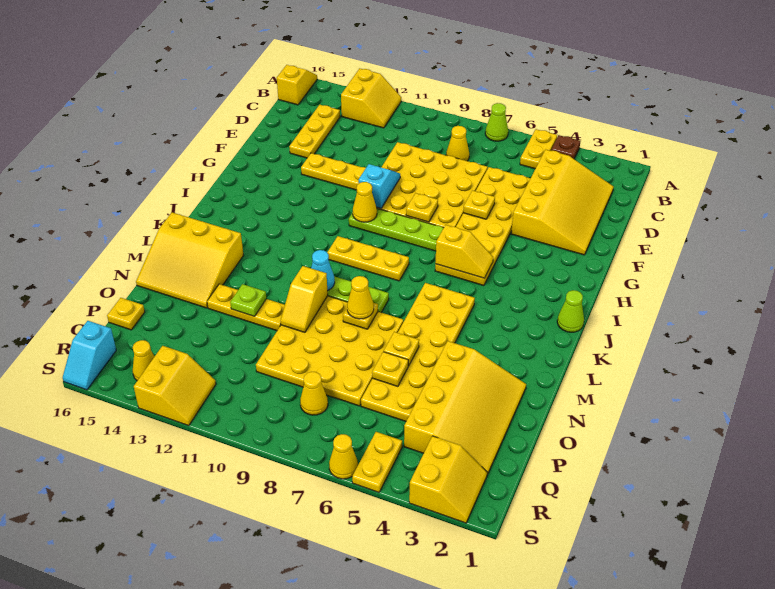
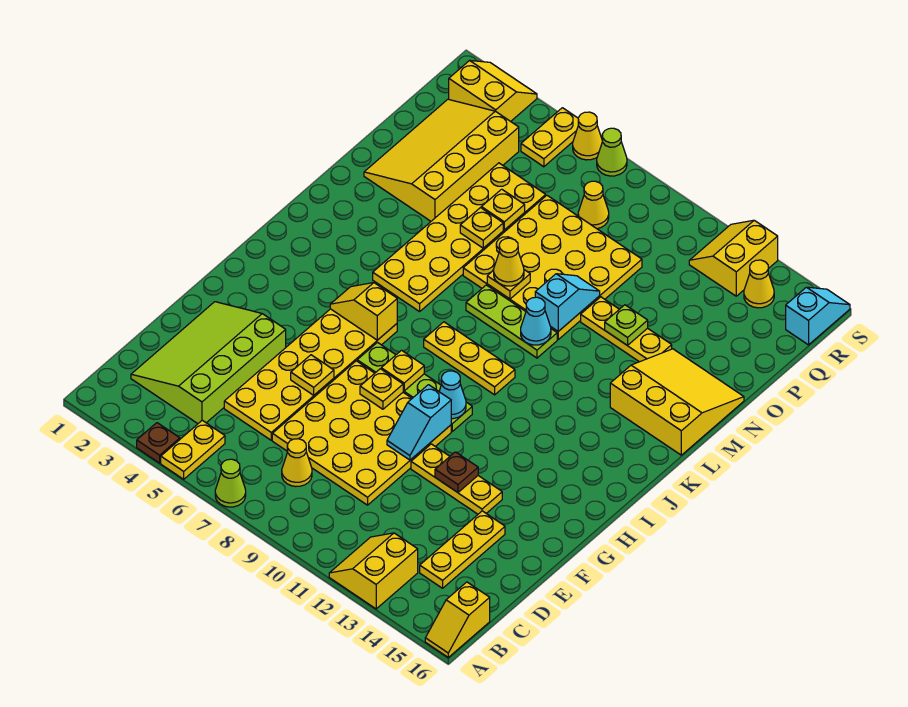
yellow 3x4 slope [511,150,614,255] -> lime 3x4 slope [131,302,286,424]
none -> brown 1x1 plate [435,452,478,492]
yellow 1x1 cone [353,182,377,222] -> cyan 1x1 cone [439,371,466,419]
lime 1x1 cone [557,290,584,332] -> lime 1x1 cone moved to [597,128,627,176]
yellow 1x2 slope [281,266,328,332] -> cyan 1x2 slope [535,274,600,331]
yellow 1x1 plate [107,298,145,330] -> yellow 1x1 plate moved to [381,350,424,391]
yellow 2x2 slope [409,436,487,523] -> yellow 2x2 slope turned to [449,60,537,121]

